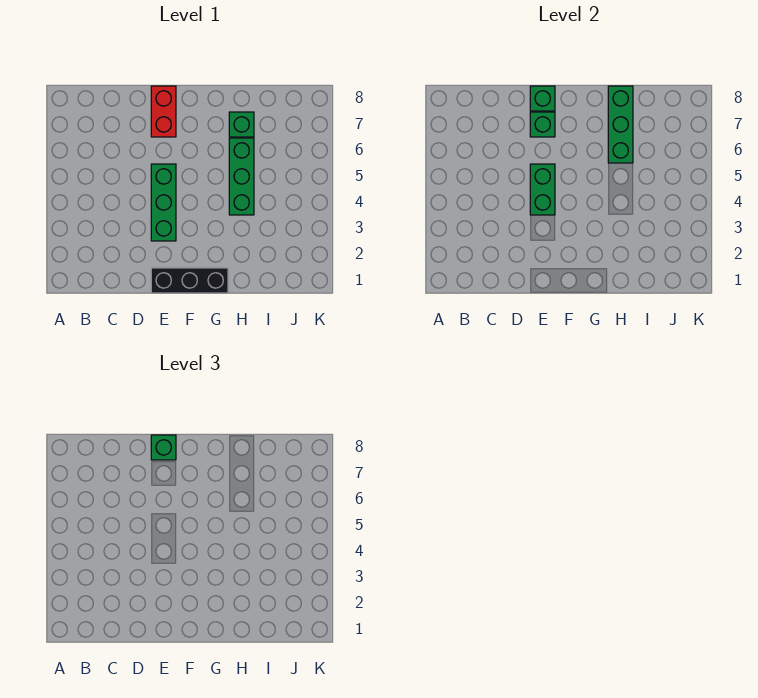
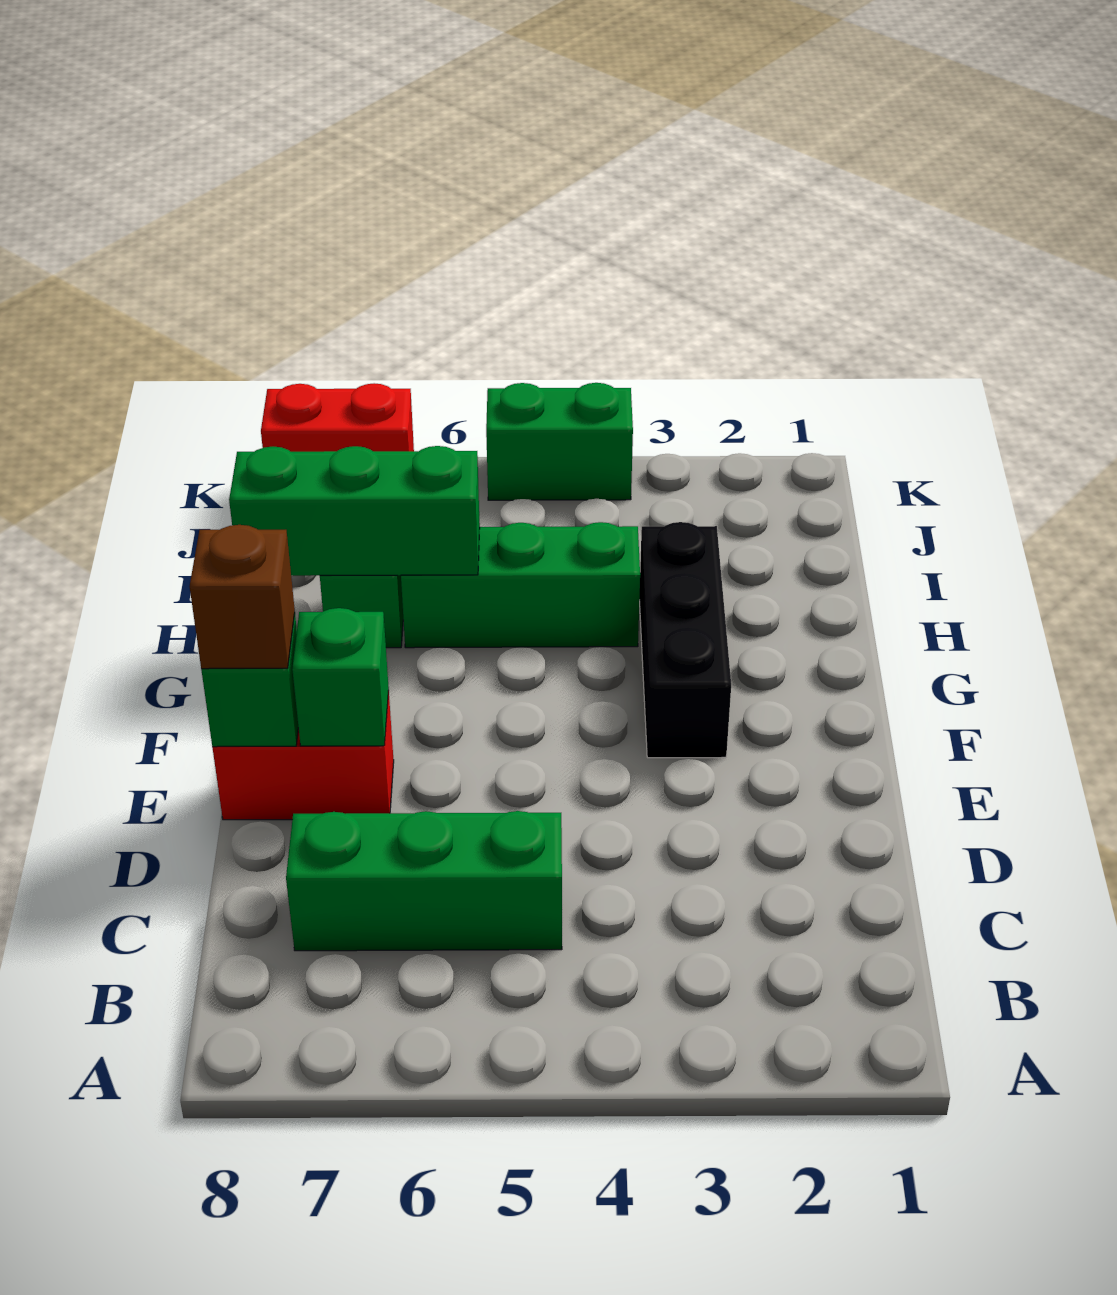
black 1x3 brick [151,268,228,293] -> black 1x3 brick moved to [639,522,731,758]
green 1x3 brick [151,164,176,241] -> green 1x3 brick moved to [286,811,562,951]
green 1x2 brick [530,164,555,215] -> green 1x2 brick moved to [486,383,633,500]
green 1x1 brick [151,435,176,460] -> brown 1x1 brick [190,525,295,669]
none -> red 1x2 brick [261,383,414,452]

